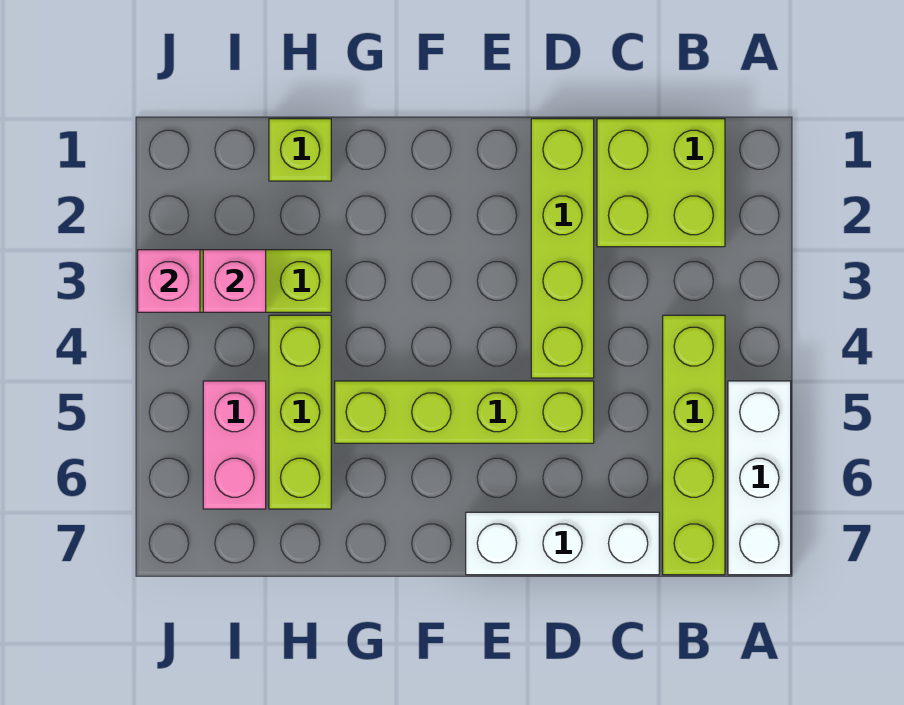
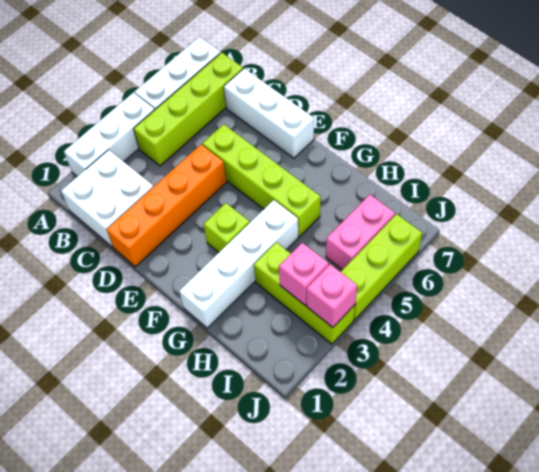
none -> white 1x3 brick [64,93,154,177]
lime 2x2 brick [597,119,725,247] -> white 2x2 brick [61,150,153,247]
lime 1x4 brick [531,119,594,378] -> orange 1x4 brick [107,145,226,267]
none -> white 1x4 brick [179,200,298,328]
lime 1x1 brick [269,119,331,181] -> lime 1x1 brick moved to [203,203,250,252]
lime 1x3 brick [269,315,331,509] -> lime 1x3 brick moved to [341,214,422,320]

